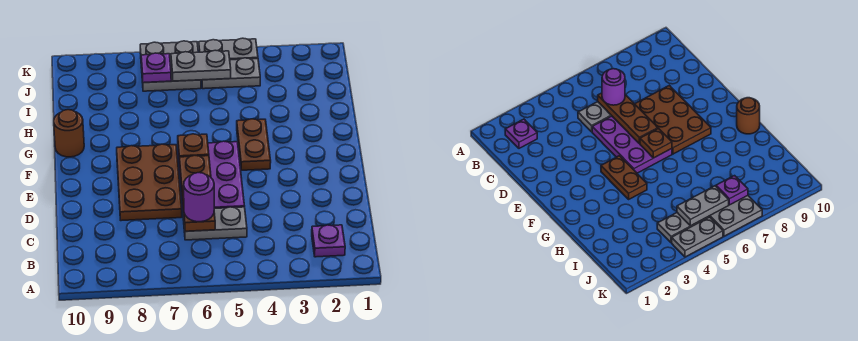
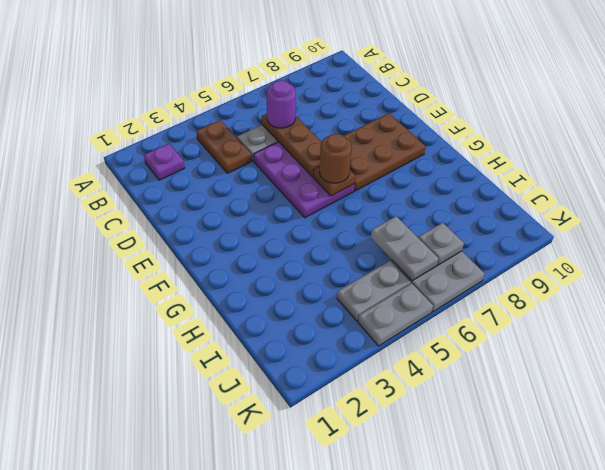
brown 2x3 plate [117,144,182,221] -> brown 2x3 plate turned to [344,113,426,191]
brown 1x2 plate [237,119,271,170] -> brown 1x2 plate moved to [196,120,252,173]
brown 1x1 round brick [54,110,84,157] -> brown 1x1 round brick moved to [319,134,352,183]
grey 1x2 plate [171,50,231,81] -> grey 1x2 plate turned to [371,216,438,281]
purple 1x1 plate [141,53,171,83] -> grey 1x1 plate [419,223,464,265]

